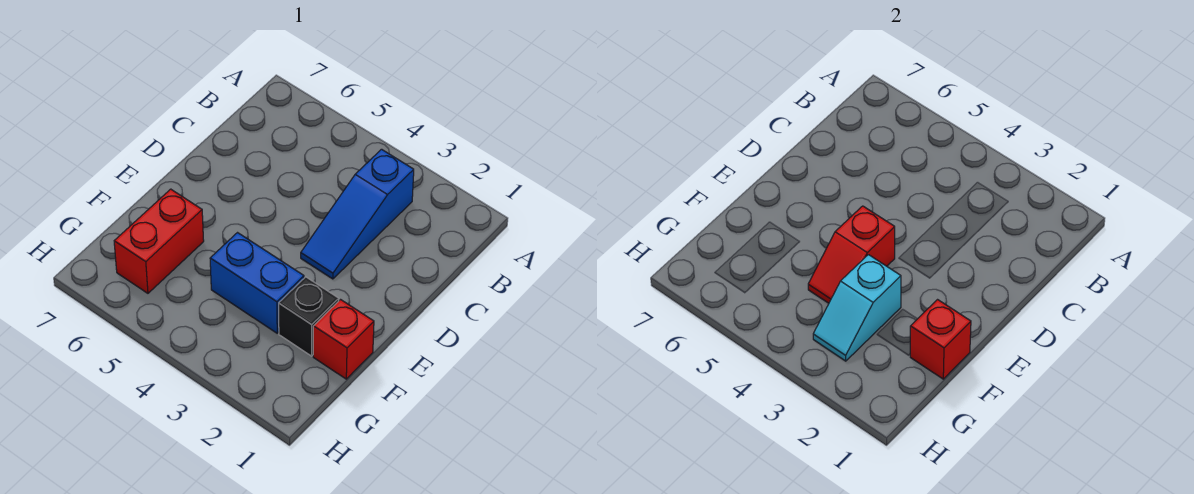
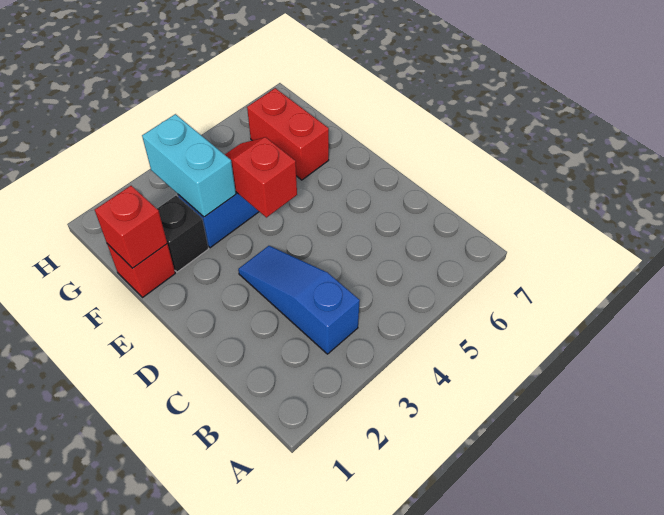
cyan 1x2 slope [813,255,901,361] -> cyan 1x2 brick [142,114,236,217]

